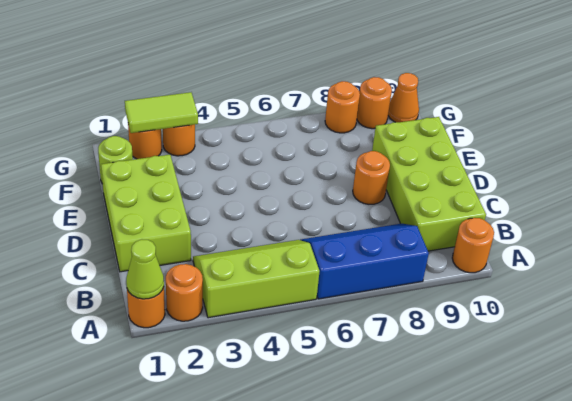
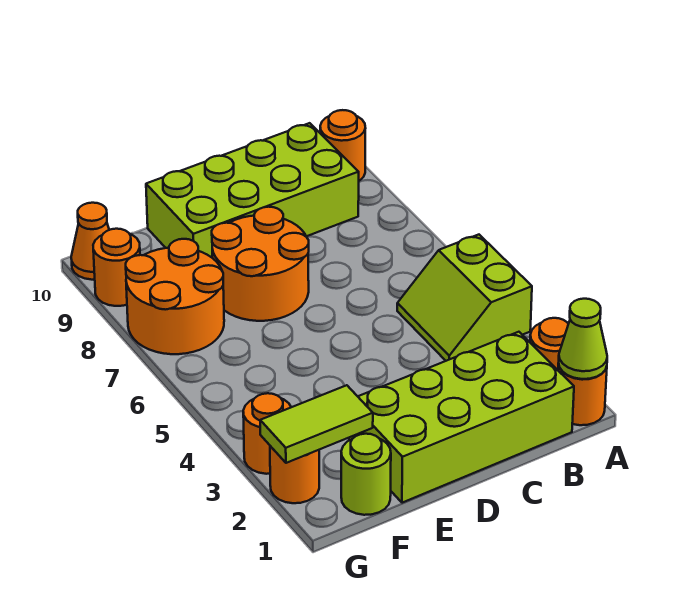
lime 2x3 slope [193,240,320,318] -> lime 2x2 slope [397,235,532,361]
blue 2x3 slope [301,224,429,299] -> none
lime 2x3 brick [101,155,191,272] -> lime 2x4 brick [349,332,574,503]
orange 1x1 round brick [353,151,390,204] -> orange 2x2 round brick [212,207,309,321]
lime 1x2 tile [125,92,198,133] -> lime 1x2 tile turned to [260,385,373,463]
orange 1x1 round brick [325,81,360,133] -> orange 2x2 round brick [126,239,224,354]

